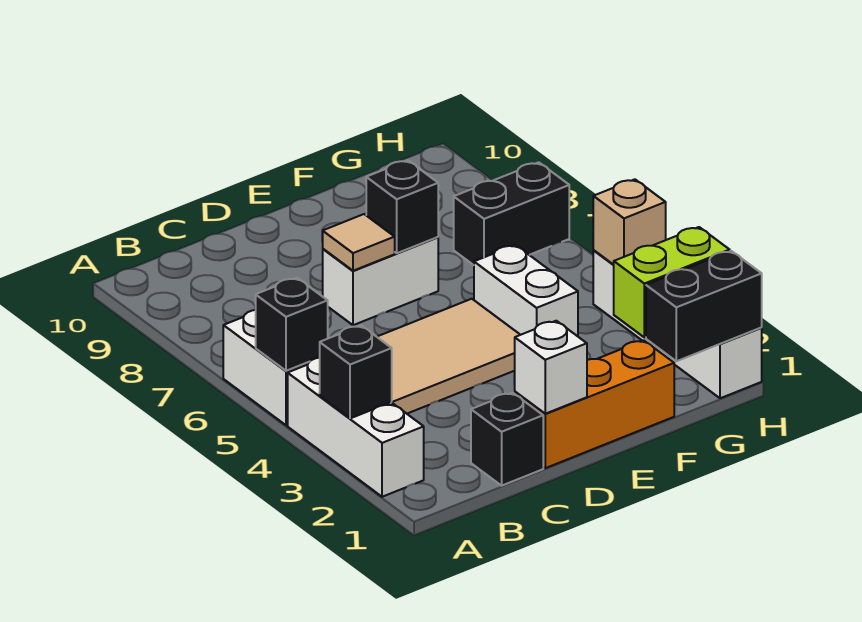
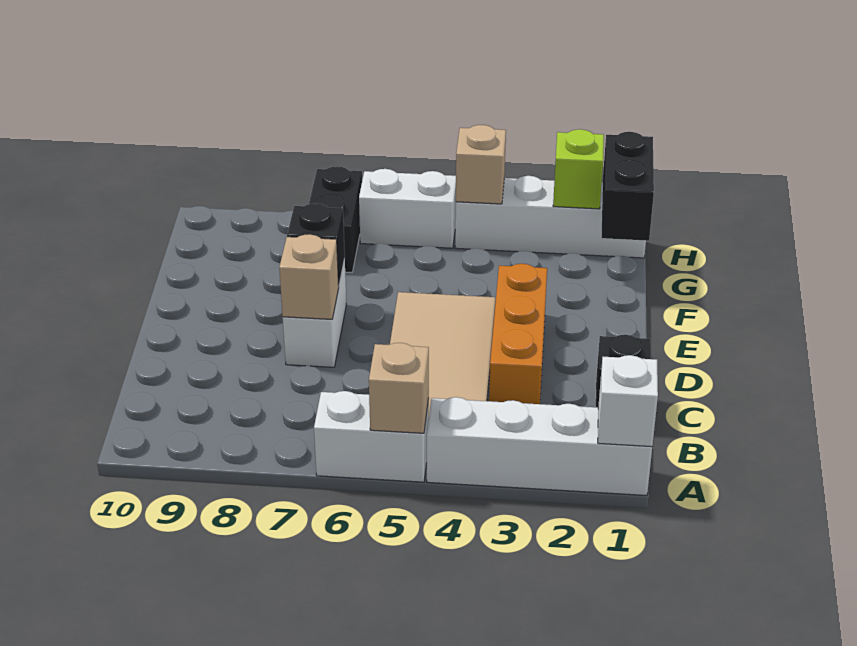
white 1x3 brick [288,358,424,497] -> white 1x4 brick [427,397,652,495]
black 1x1 brick [320,326,392,418] -> none
black 1x1 brick [256,278,328,371] -> tan 1x1 brick [369,343,429,433]
orange 1x3 brick [515,340,674,468] -> orange 1x3 brick moved to [489,264,547,404]
white 1x1 brick [514,321,587,414] -> white 1x1 brick moved to [598,355,658,447]
tan 1x1 tile [323,214,395,271] -> tan 1x1 brick [279,234,339,319]
white 1x2 brick [474,245,578,336] -> white 1x2 brick moved to [359,169,456,248]
lime 1x2 brick [614,227,730,337] -> lime 1x1 brick [553,129,604,209]

